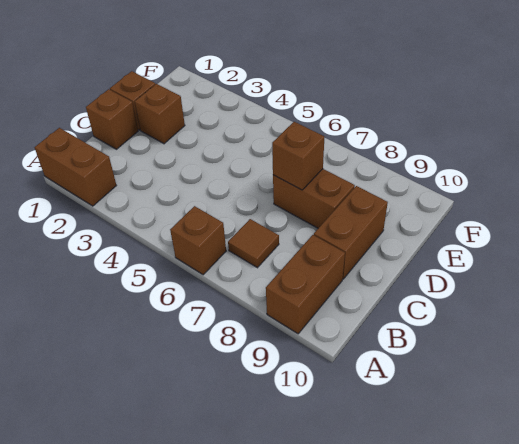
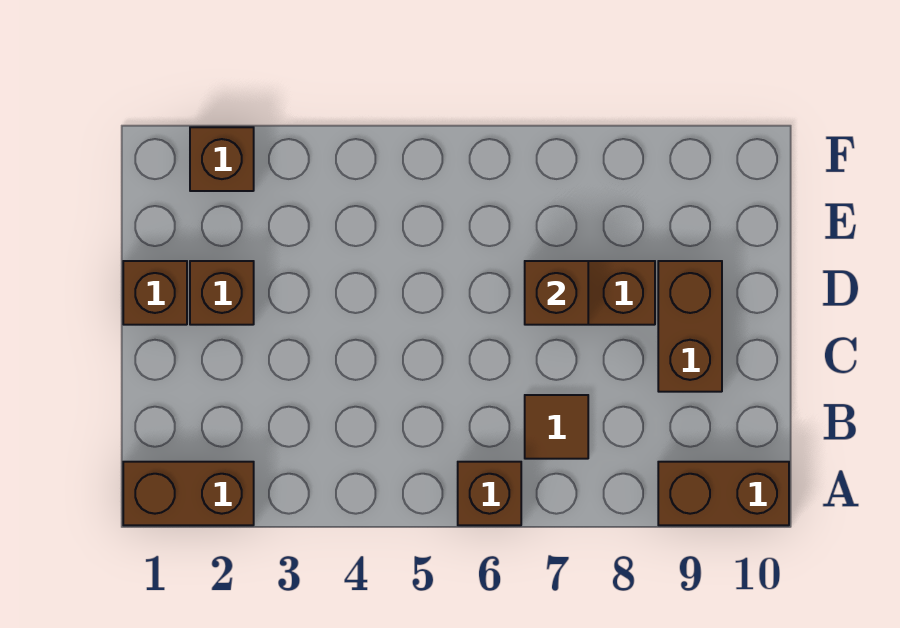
brown 1x2 brick [266,235,345,334] -> brown 1x2 brick turned to [658,462,789,525]
brown 1x1 brick [86,89,138,149] -> brown 1x1 brick moved to [190,127,254,191]

